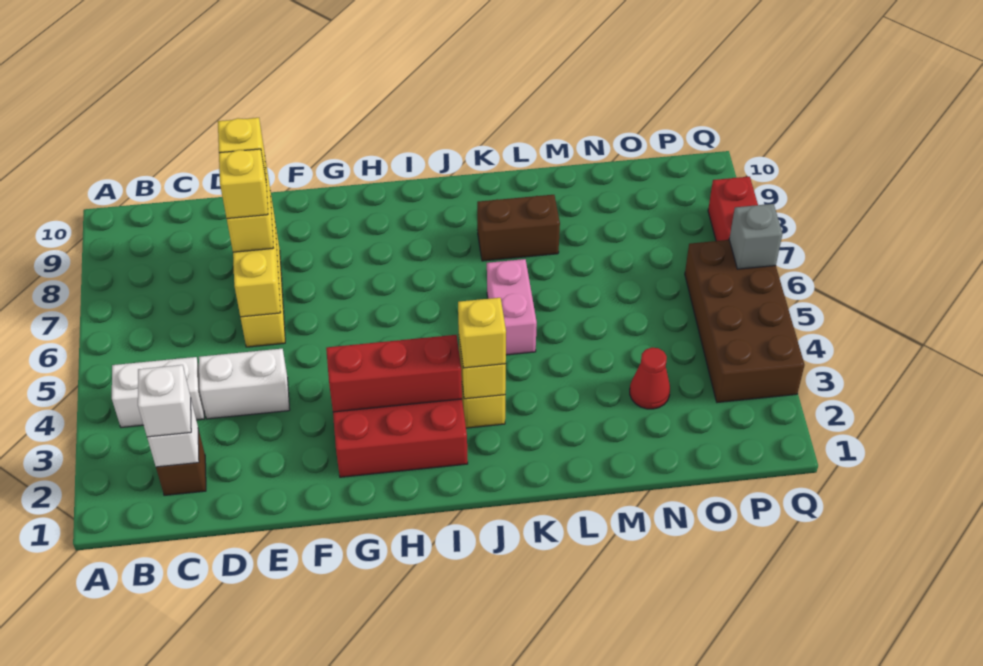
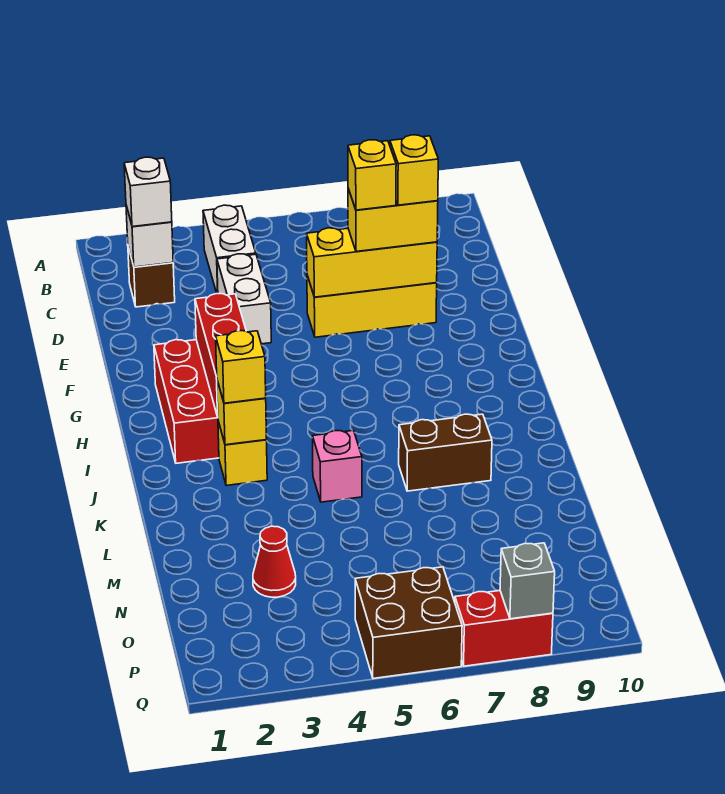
pink 1x2 brick [487,259,537,355] -> pink 1x1 brick [312,430,362,502]
brown 1x2 brick [477,195,560,261] -> brown 1x2 brick turned to [399,414,492,491]
brown 2x4 brick [685,240,804,403] -> brown 2x2 brick [355,567,462,678]
grey 1x1 brick [729,204,782,269] -> grey 1x1 brick moved to [500,543,555,619]

